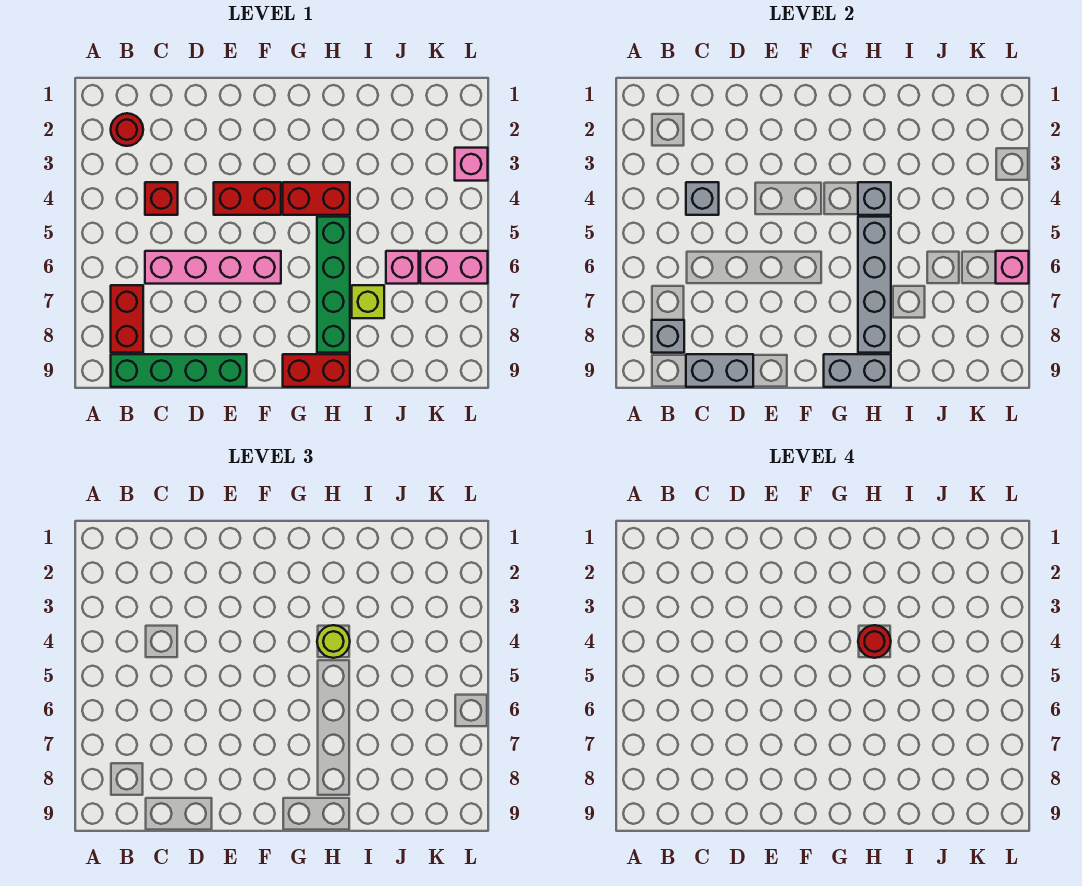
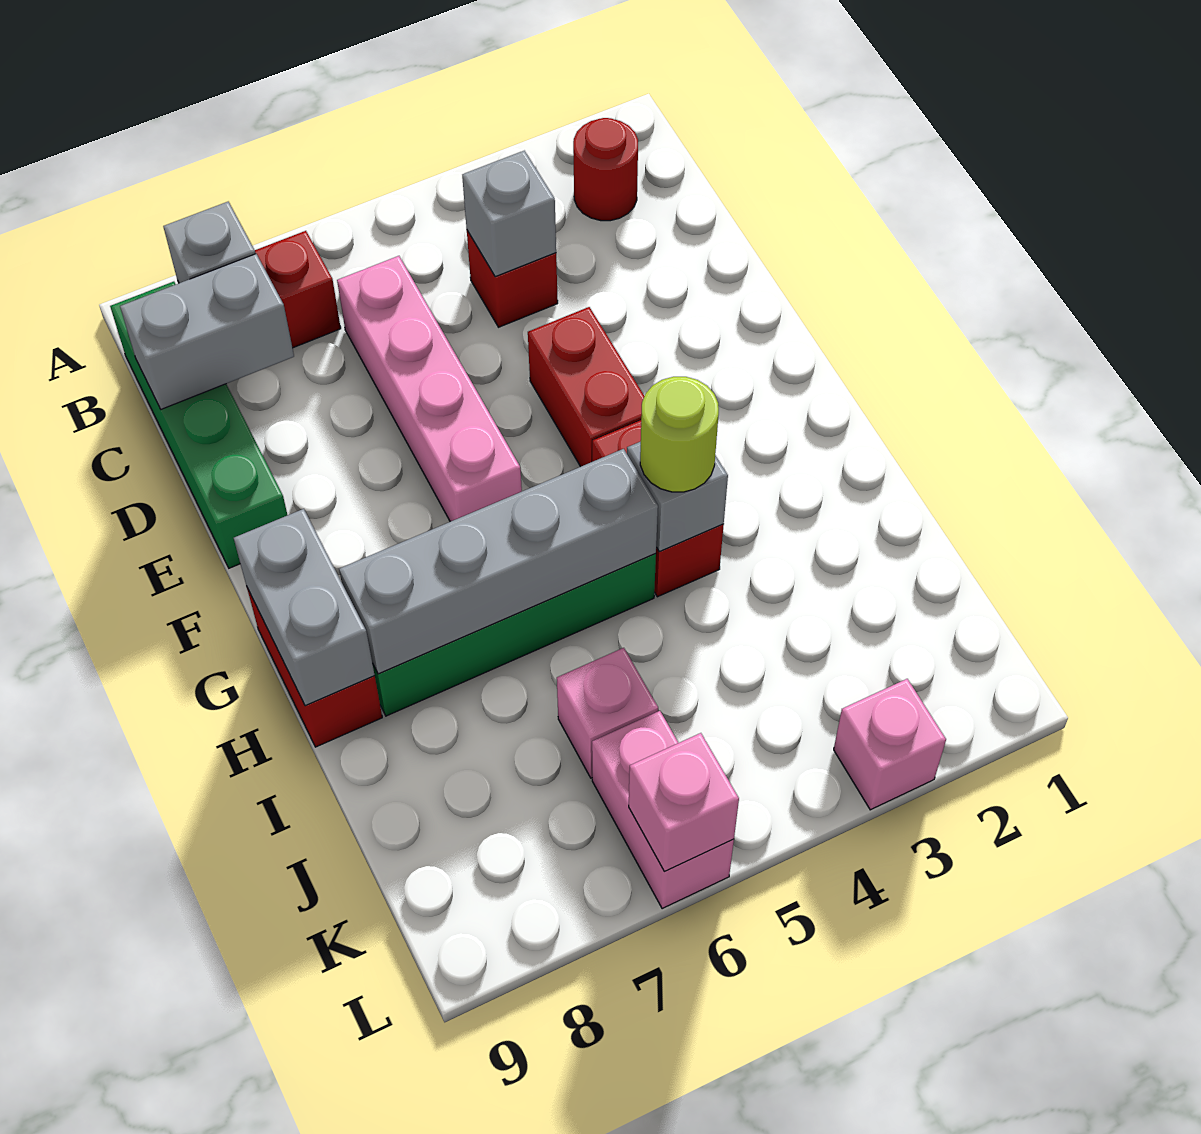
grey 1x2 brick [686,354,753,387] -> grey 1x2 brick turned to [120,254,294,409]
red 1x1 round brick [858,625,891,658] -> none
lime 1x1 brick [352,285,384,318] -> none

